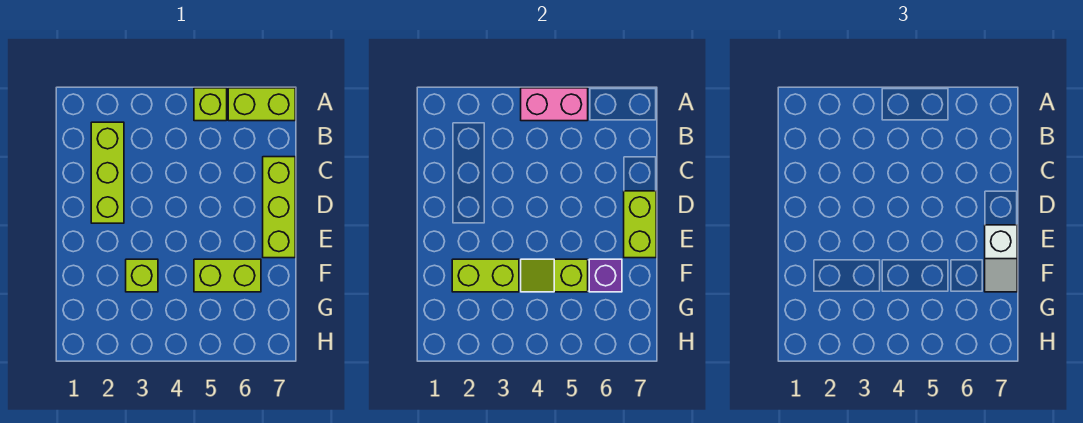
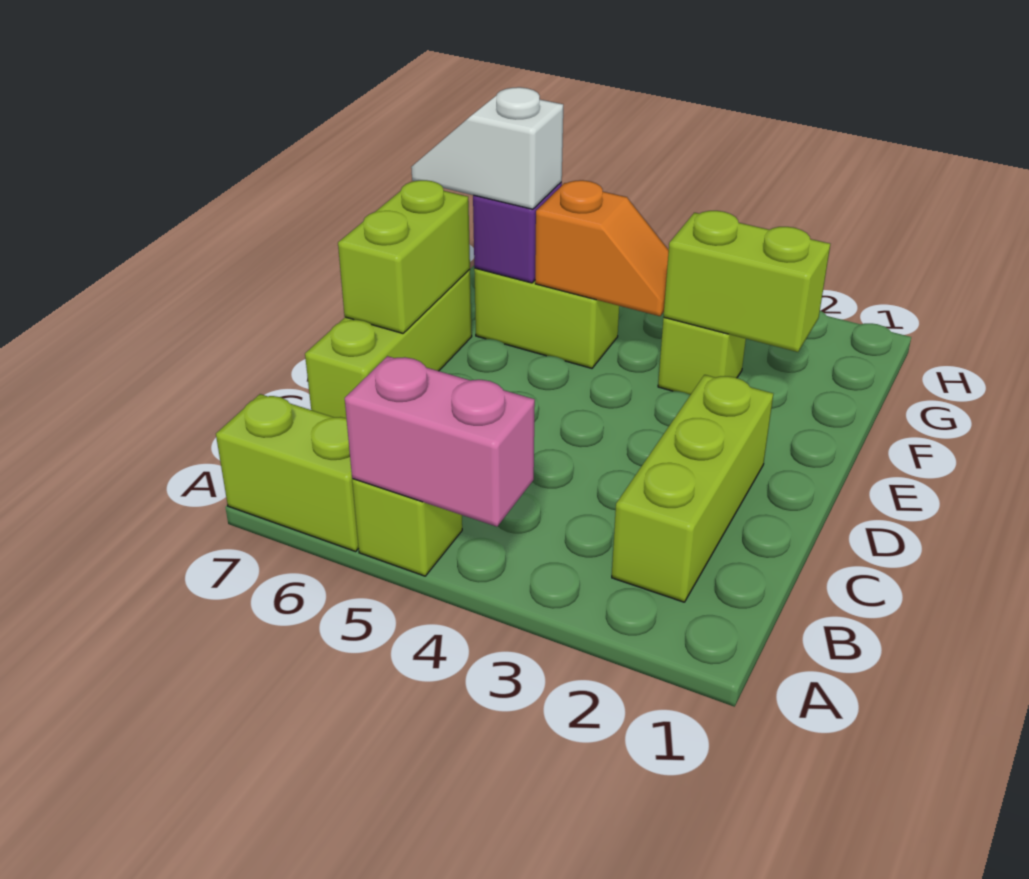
white 1x2 slope [985,225,1017,292] -> white 1x2 slope turned to [411,87,563,209]
lime 1x2 slope [521,259,588,292] -> orange 1x2 slope [535,180,669,316]

